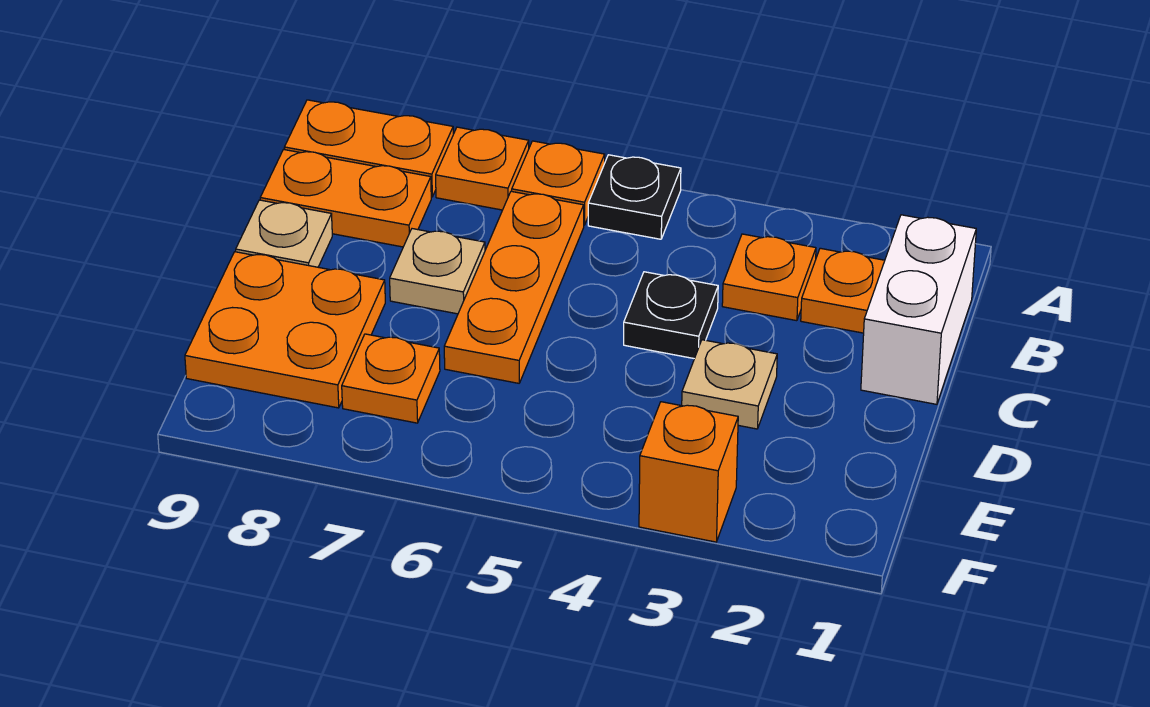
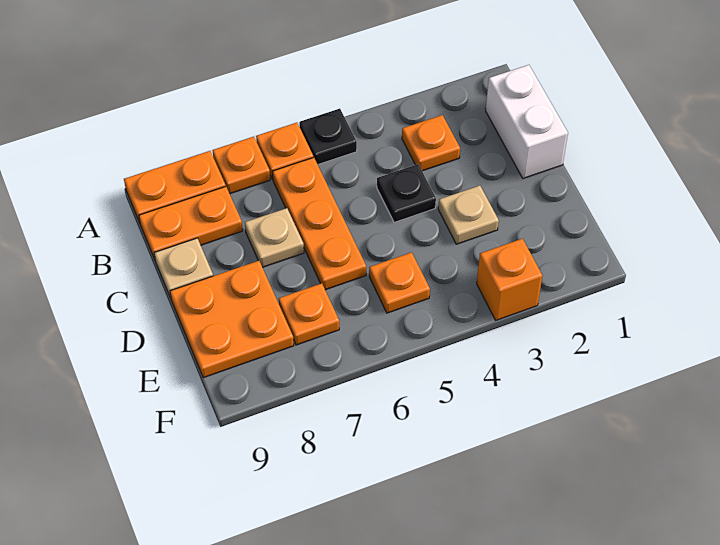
orange 1x1 plate [801,248,885,333] -> orange 1x1 plate moved to [369,252,430,313]

